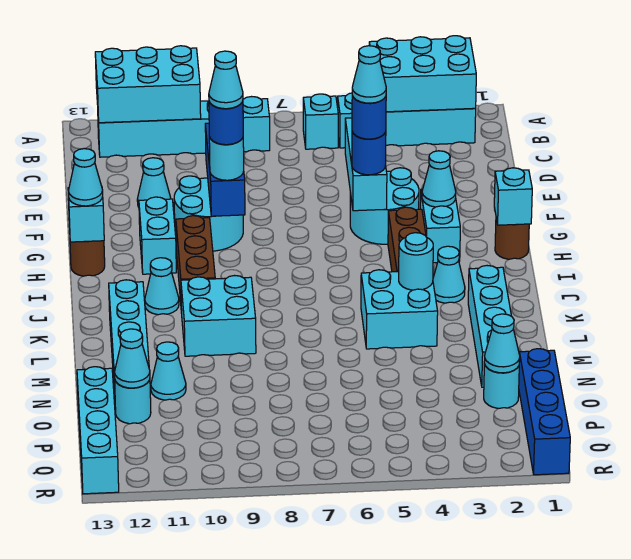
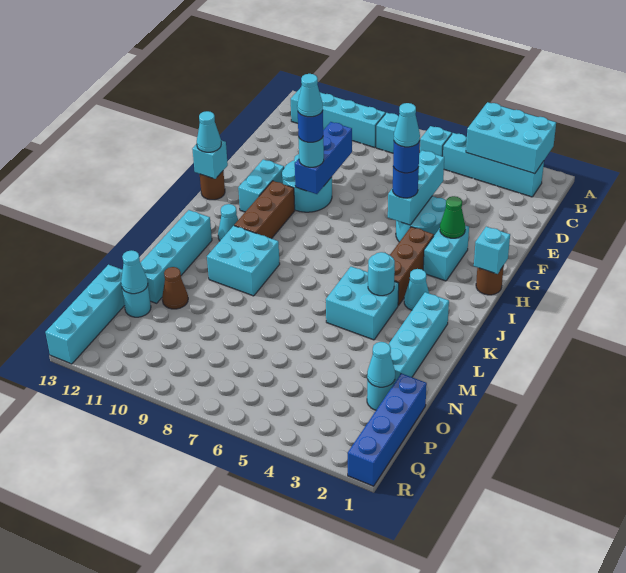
cyan 2x3 brick [95,46,201,123] -> none
cyan 1x1 cone [137,158,171,207] -> none
cyan 1x1 cone [422,151,456,207] -> green 1x1 cone [440,196,465,238]
cyan 1x1 cone [151,342,186,400] -> brown 1x1 cone [162,267,188,309]

